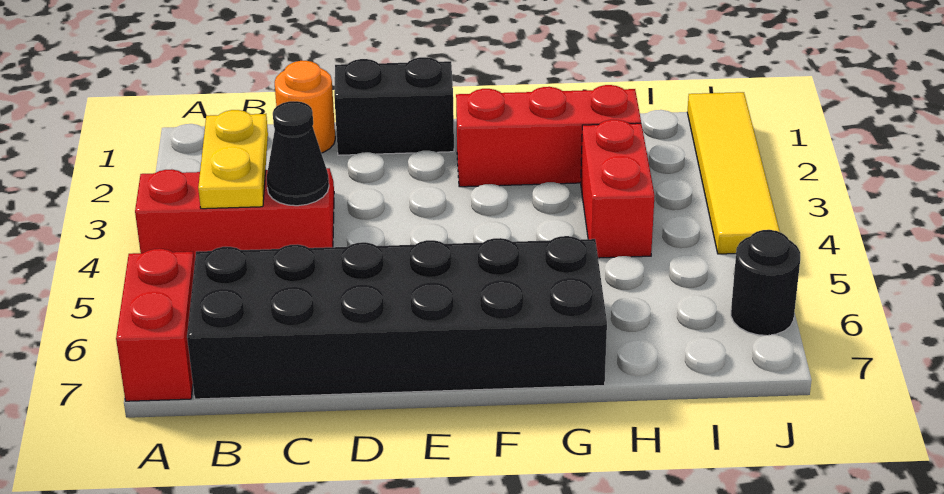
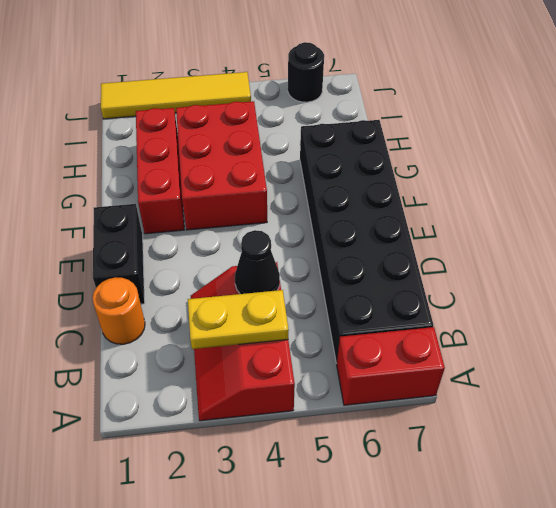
red 1x2 brick [581,120,655,258] -> red 2x3 brick [176,101,267,230]

